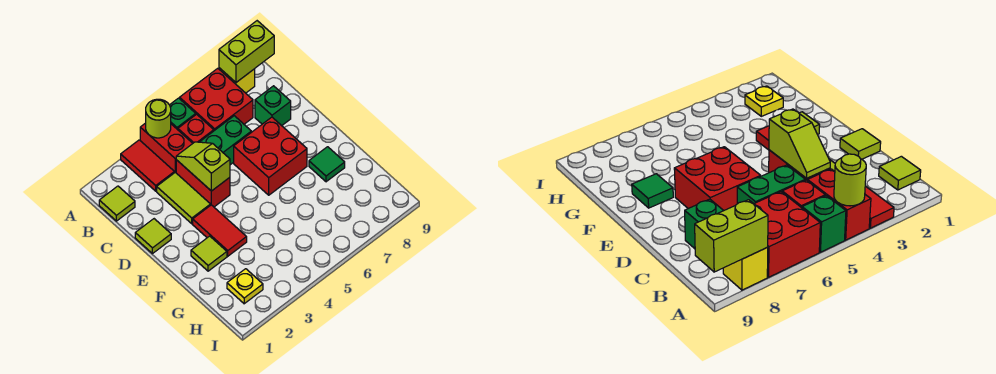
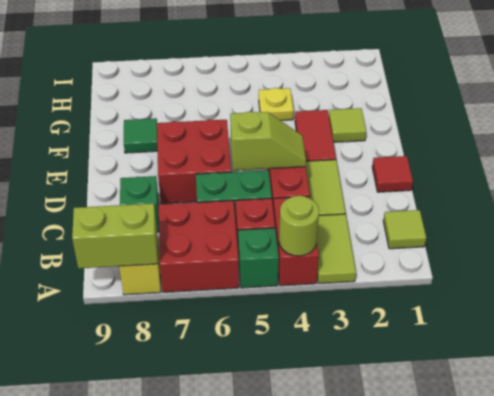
red 1x2 tile [121,140,174,191] -> lime 1x2 tile [317,214,356,283]
lime 1x2 slope [176,142,230,191] -> lime 1x2 slope turned to [230,112,306,170]
lime 1x1 tile [135,219,171,254] -> red 1x1 tile [372,156,413,192]
yellow 1x1 plate [227,269,263,304] -> yellow 1x1 plate moved to [259,88,294,121]

